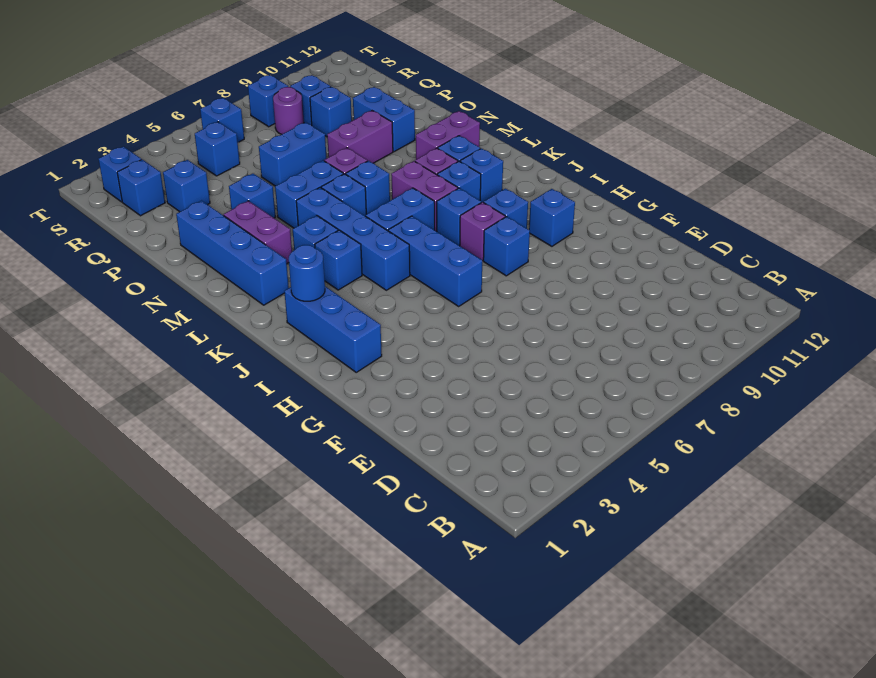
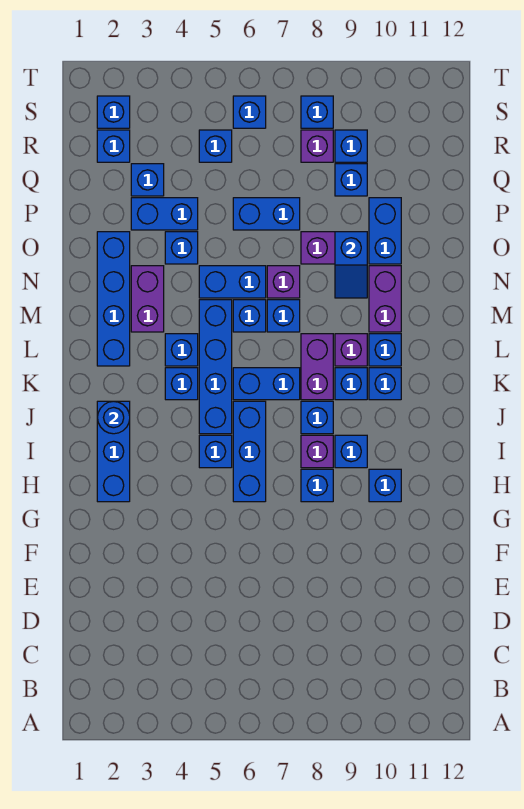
none -> blue 1x1 brick [199,435,232,468]
purple 1x2 brick [416,111,480,159] -> purple 1x2 brick turned to [369,266,401,332]
none -> blue 1x2 slope [335,232,367,298]
none -> blue 1x2 brick [131,198,198,230]
purple 1x1 round brick [273,87,304,134] -> purple 1x1 brick [301,130,333,162]

